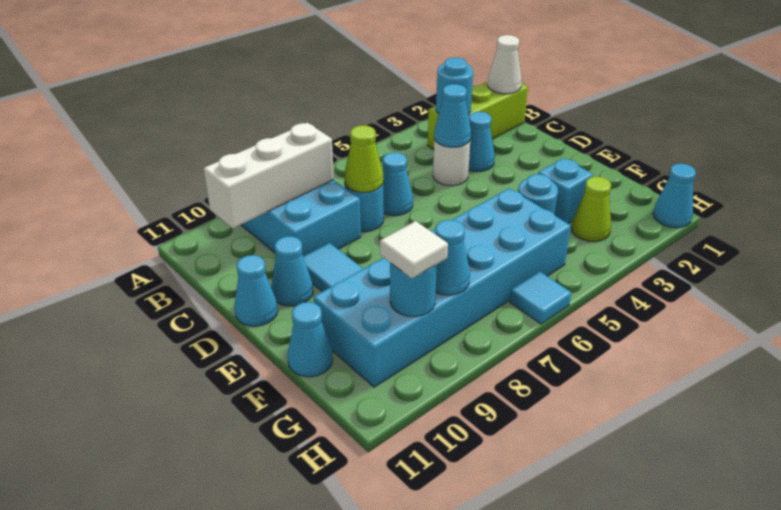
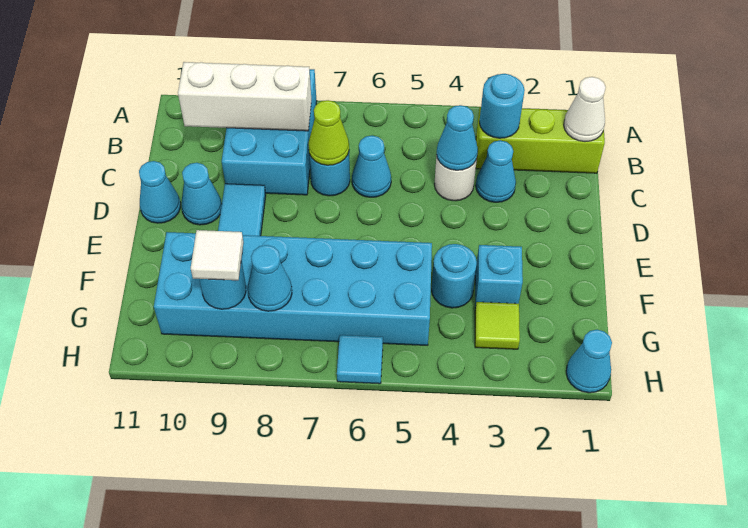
cyan 1x1 cone [287,302,333,377] -> none
lime 1x1 cone [571,177,611,242] -> lime 1x1 tile [475,302,520,349]

